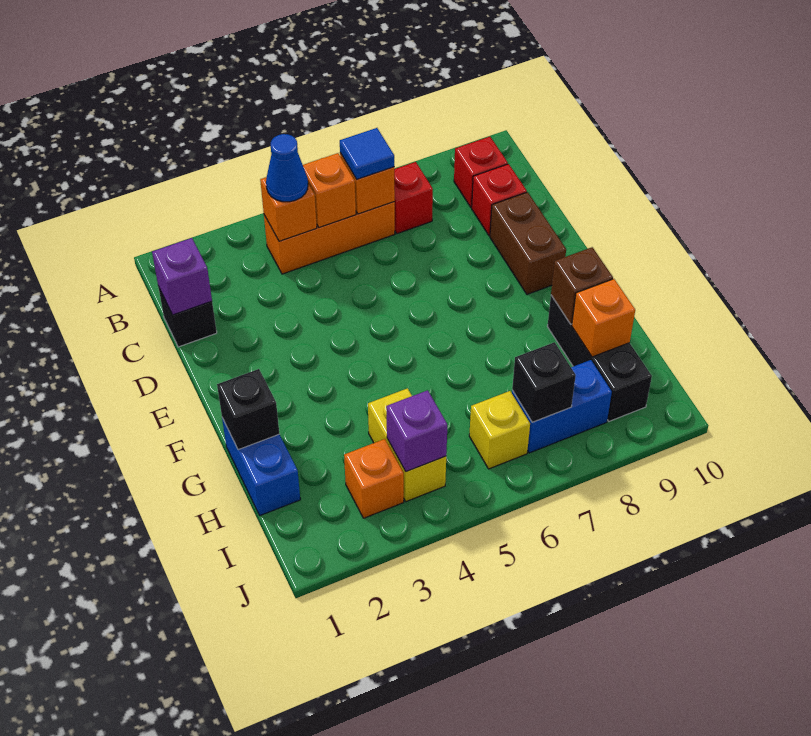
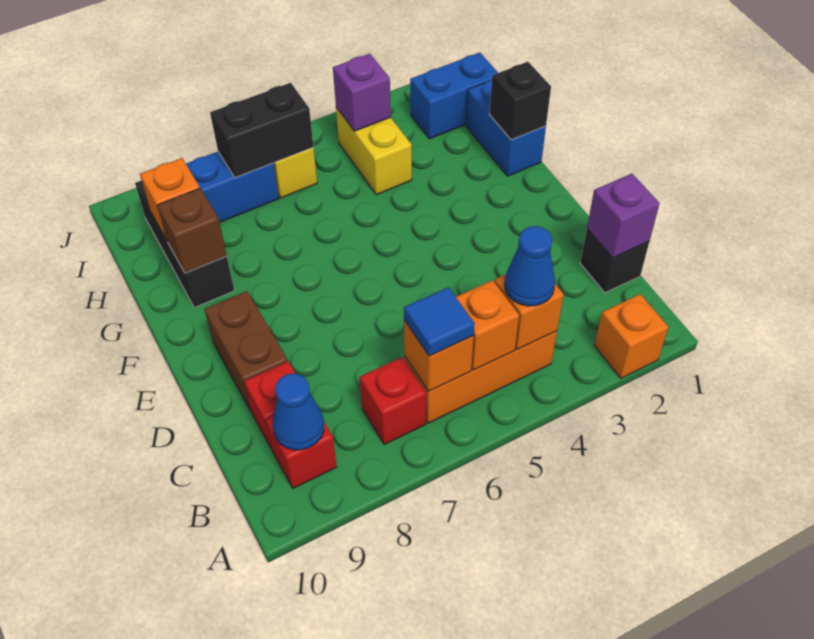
none -> blue 1x1 cone [273,374,324,450]
none -> blue 1x2 brick [410,53,498,139]
orange 1x1 brick [344,439,404,518] -> orange 1x1 brick moved to [594,294,668,378]
black 1x1 brick [512,342,576,422] -> black 1x2 brick [210,83,313,177]

